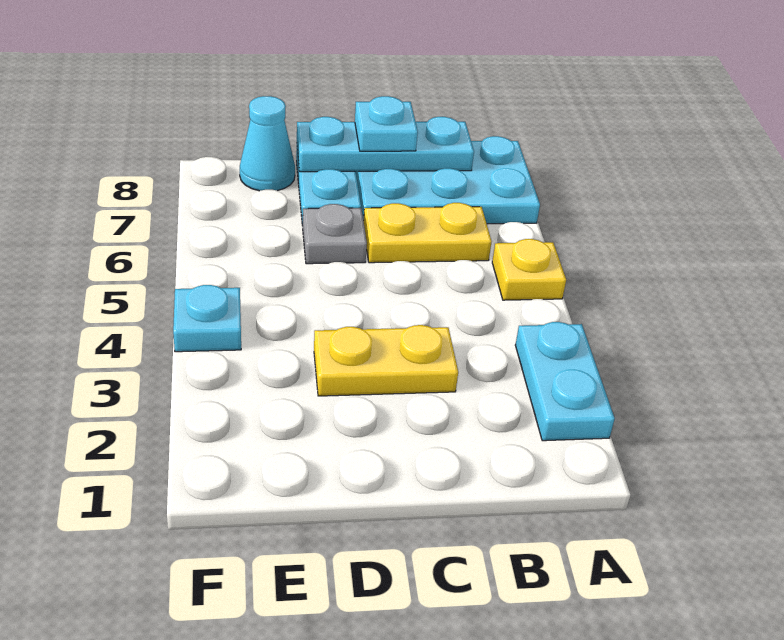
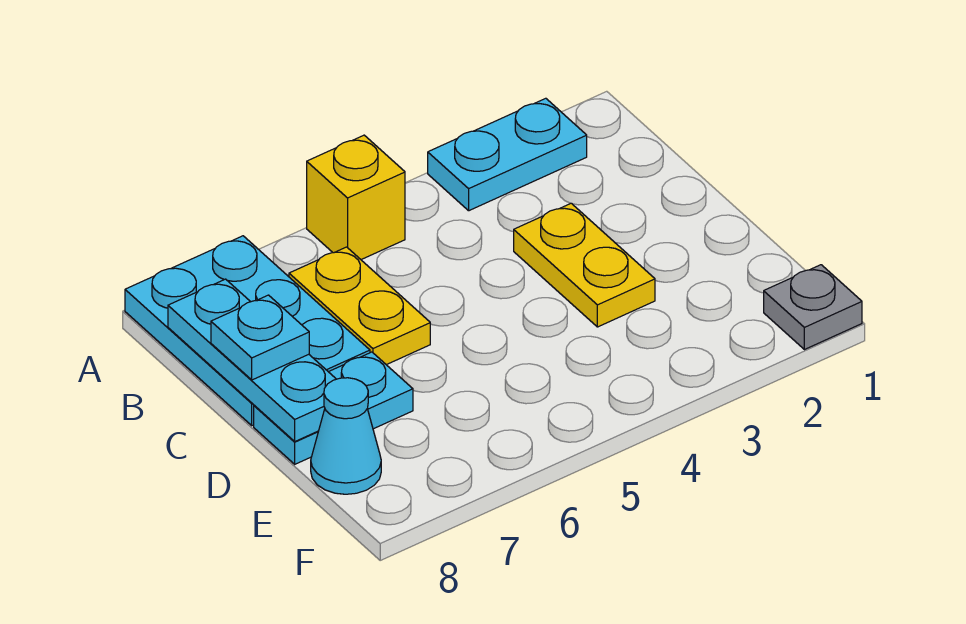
yellow 1x1 plate [492,239,566,300] -> yellow 1x1 brick [307,135,405,260]
grey 1x1 plate [303,204,367,264] -> grey 1x1 plate moved to [764,265,862,350]
cyan 1x1 plate [173,285,241,352] -> none

